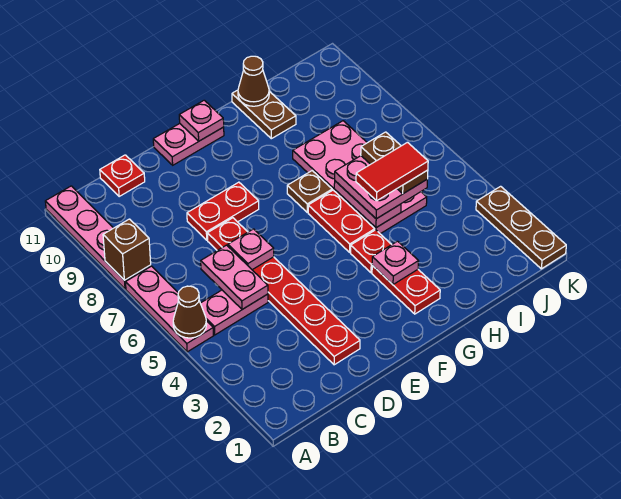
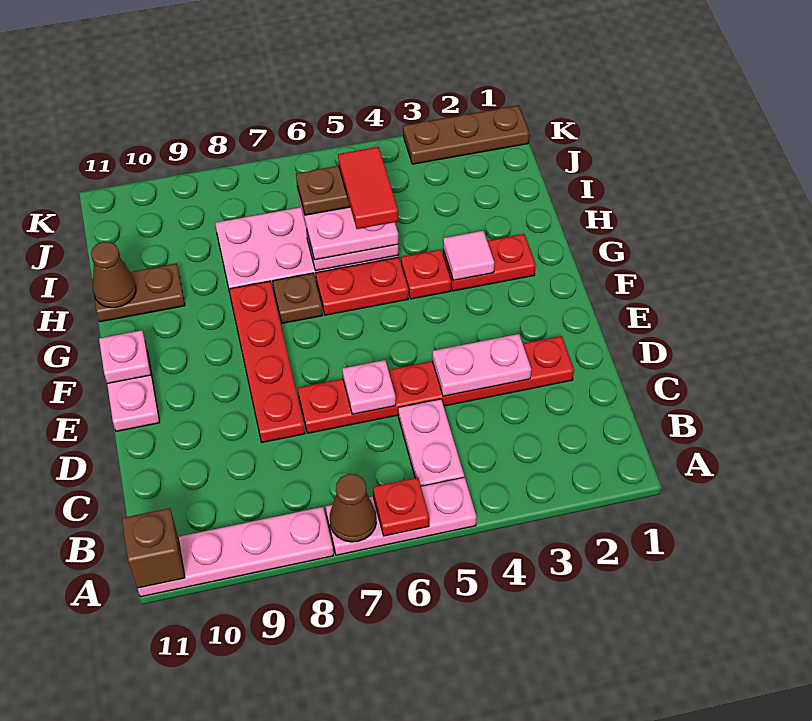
brown 1x1 cone [173,286,207,338] -> brown 1x1 cone moved to [330,474,376,542]
brown 1x1 brick [103,219,151,280] -> brown 1x1 brick moved to [122,508,185,588]
pink 1x2 plate [201,245,268,309] -> pink 1x2 plate moved to [432,334,531,396]
red 1x1 plate [100,155,145,196] -> red 1x1 plate moved to [373,477,429,536]
red 1x2 plate [187,182,259,240] -> red 1x4 plate [229,281,305,442]
pink 1x1 plate [372,241,419,284] -> pink 1x1 tile [443,231,494,280]

